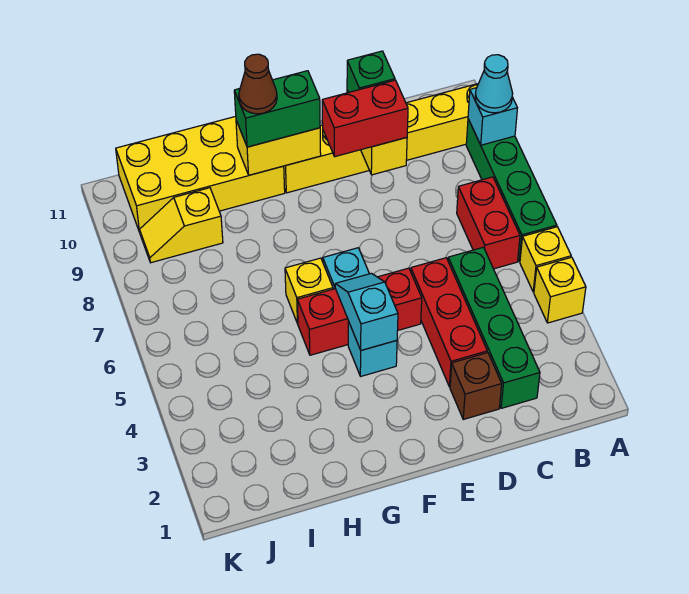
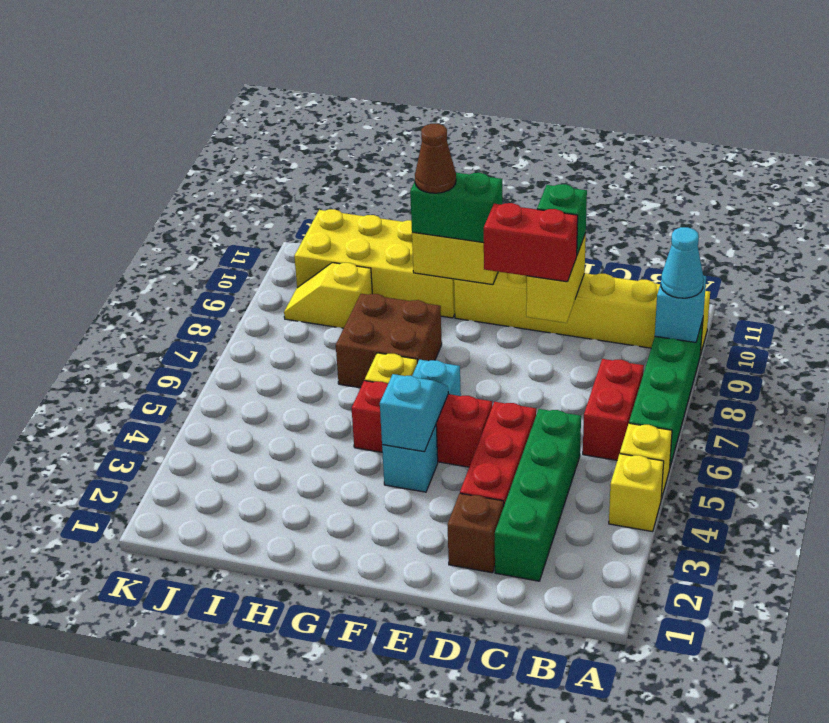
none -> brown 2x2 brick [336,294,442,388]

